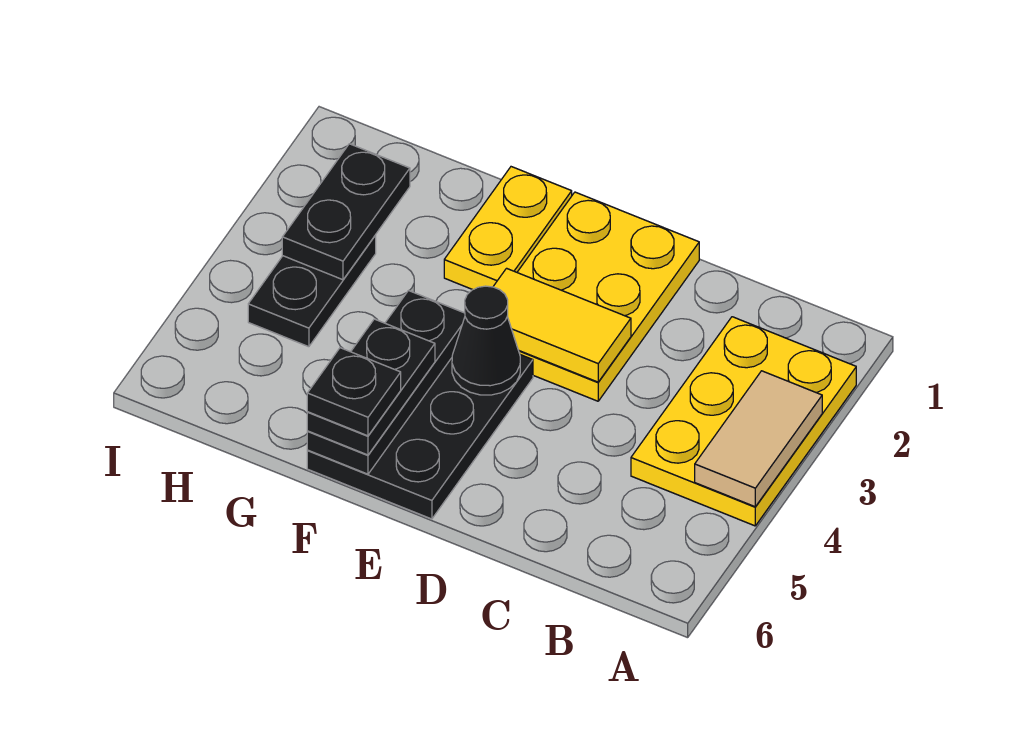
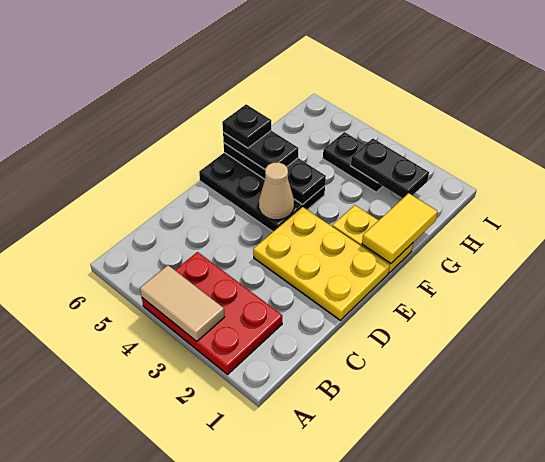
yellow 2x3 plate [631,317,856,526] -> red 2x3 plate [142,252,282,374]
yellow 1x2 tile [493,268,631,382] -> yellow 1x2 tile moved to [362,193,438,263]
black 1x1 cone [452,286,520,395] -> tan 1x1 cone [259,162,294,220]

